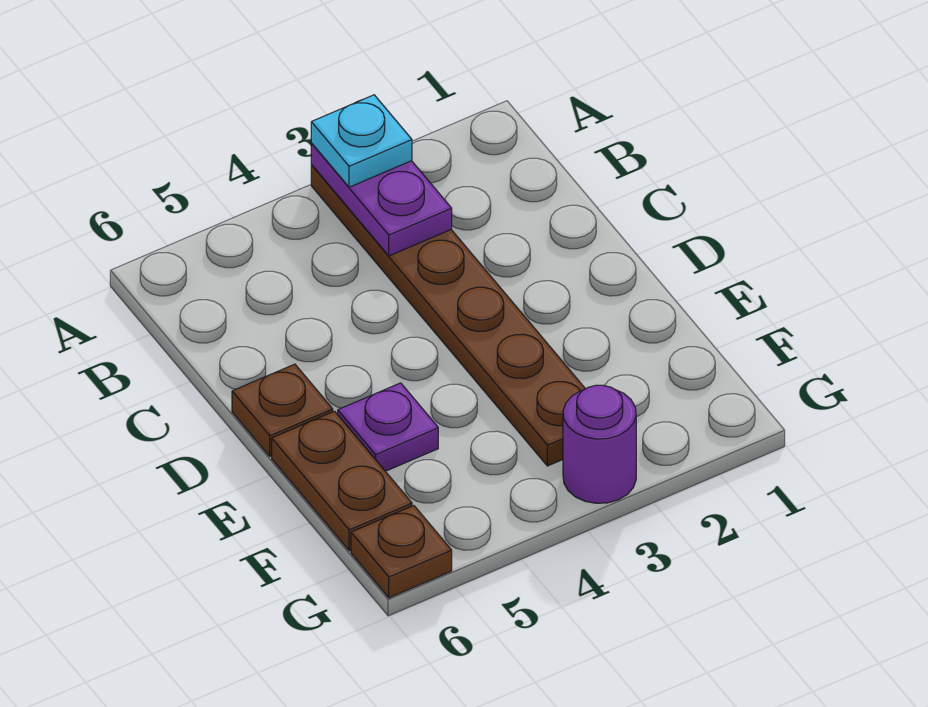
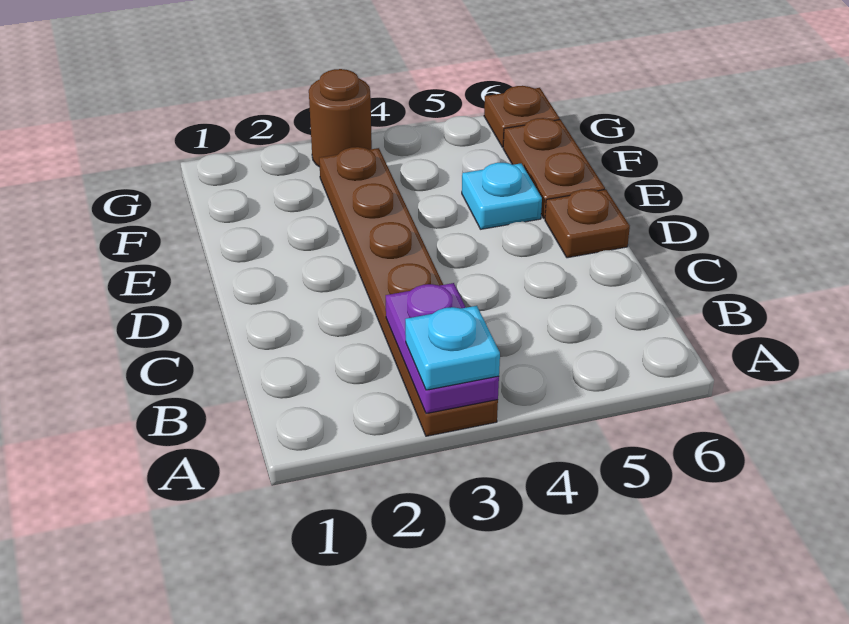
purple 1x1 plate [338,383,438,471] -> cyan 1x1 plate [462,163,542,229]
purple 1x1 round brick [563,385,636,503] -> brown 1x1 round brick [309,69,372,167]

